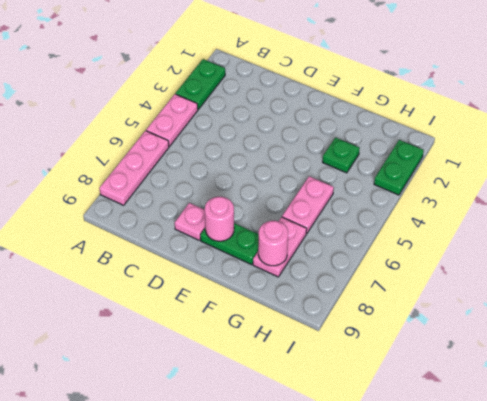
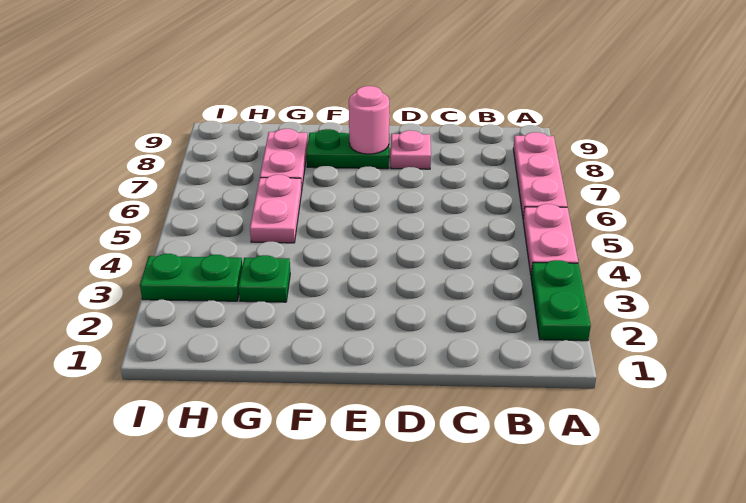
pink 1x1 round brick [258,221,288,266] -> none
green 1x2 plate [374,140,424,195] -> green 1x2 plate turned to [140,254,242,301]

